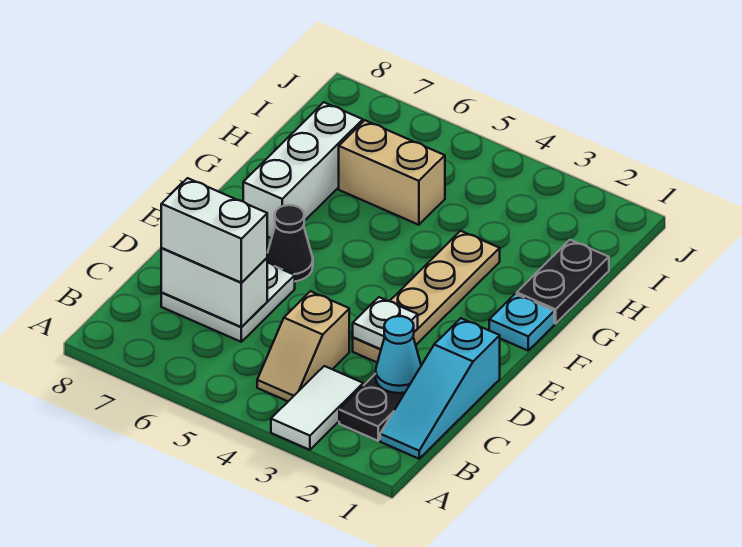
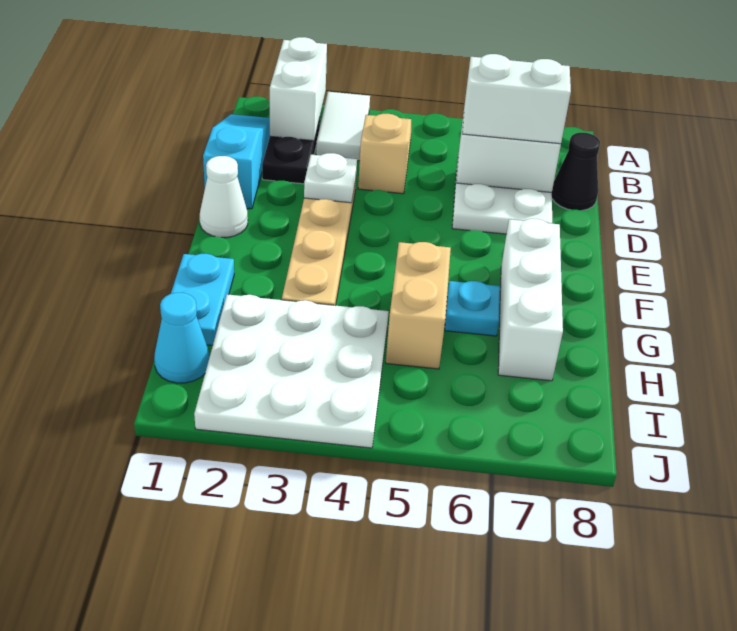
none -> white 1x2 brick [270,37,327,141]
cyan 1x1 cone [376,316,421,393] -> cyan 1x1 cone moved to [154,293,210,383]
none -> white 1x1 cone [200,156,248,237]
black 1x1 cone [267,205,313,281] -> black 1x1 cone moved to [552,133,600,211]
cyan 1x1 plate [489,294,554,351] -> cyan 1x1 plate moved to [445,281,500,336]
black 1x2 plate [517,240,609,324] -> cyan 1x2 plate [171,254,234,345]
none -> white 3x3 plate [194,294,389,448]
tan 1x2 brick [339,120,445,225] -> tan 1x2 brick turned to [386,242,451,369]

